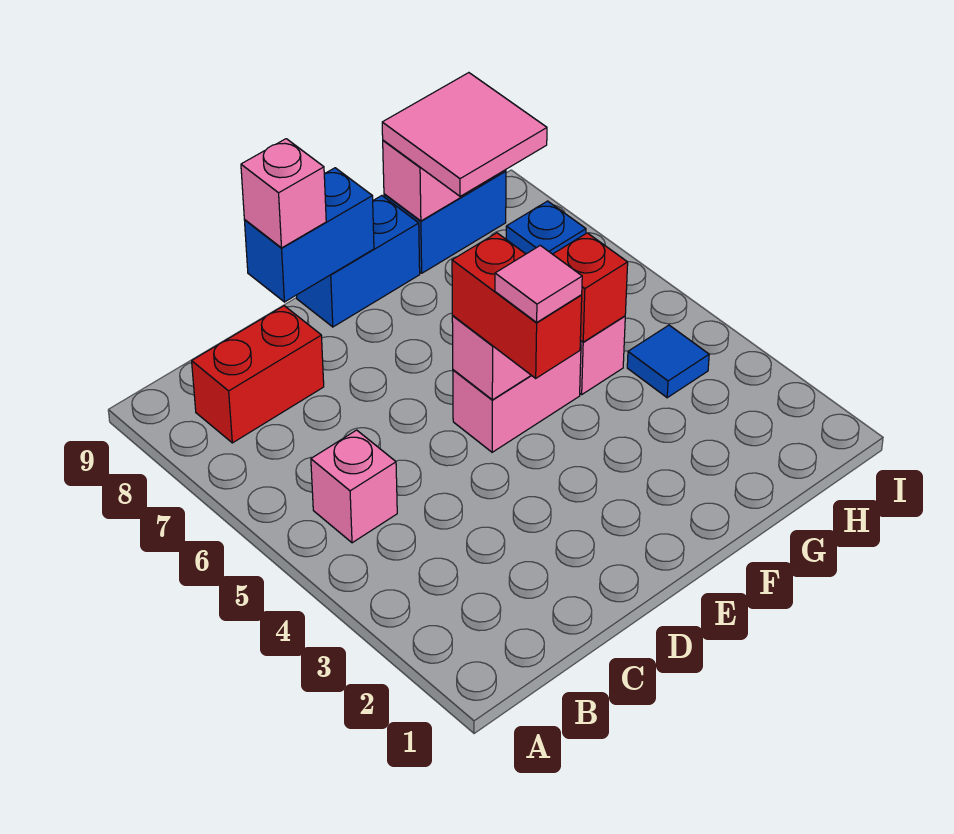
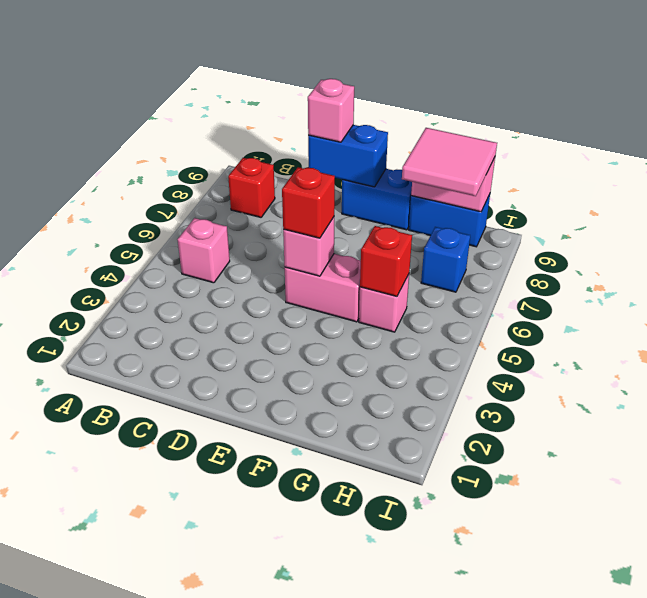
red 1x2 brick [192,306,324,443] -> red 1x1 brick [228,158,275,217]
red 1x2 brick [452,233,582,378] -> red 1x1 brick [282,167,335,238]
pink 1x1 tile [495,245,582,322] -> none
blue 1x1 tile [627,325,709,398] -> none

